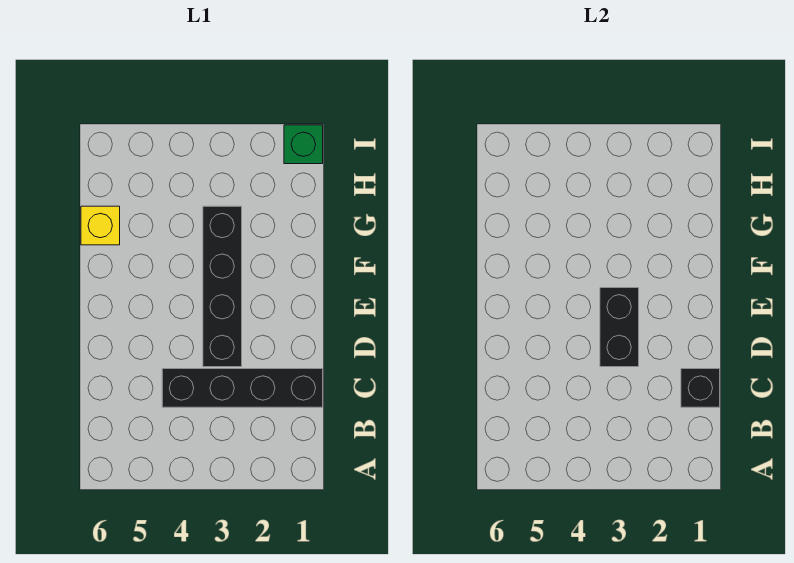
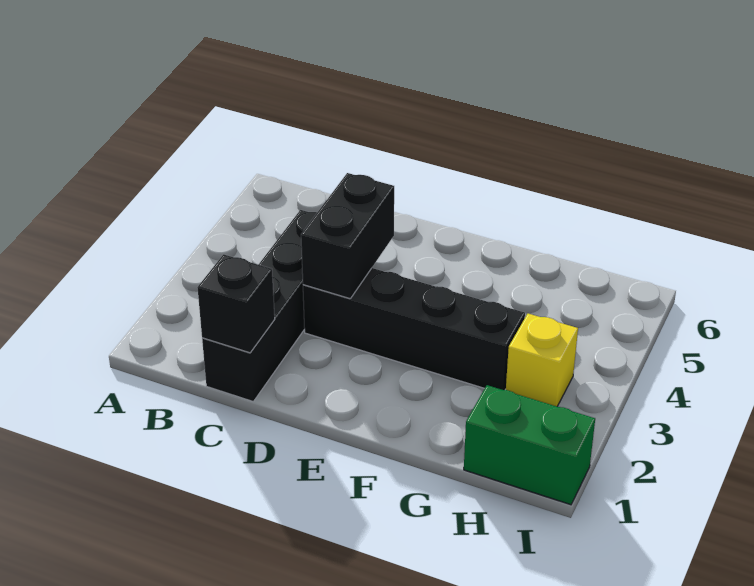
black 1x2 brick [600,288,639,367] -> black 1x2 brick turned to [301,173,394,299]
yellow 1x1 brick [81,206,120,245] -> yellow 1x1 brick moved to [506,313,578,406]
green 1x1 brick [284,125,323,164] -> green 1x2 brick [464,385,595,505]

